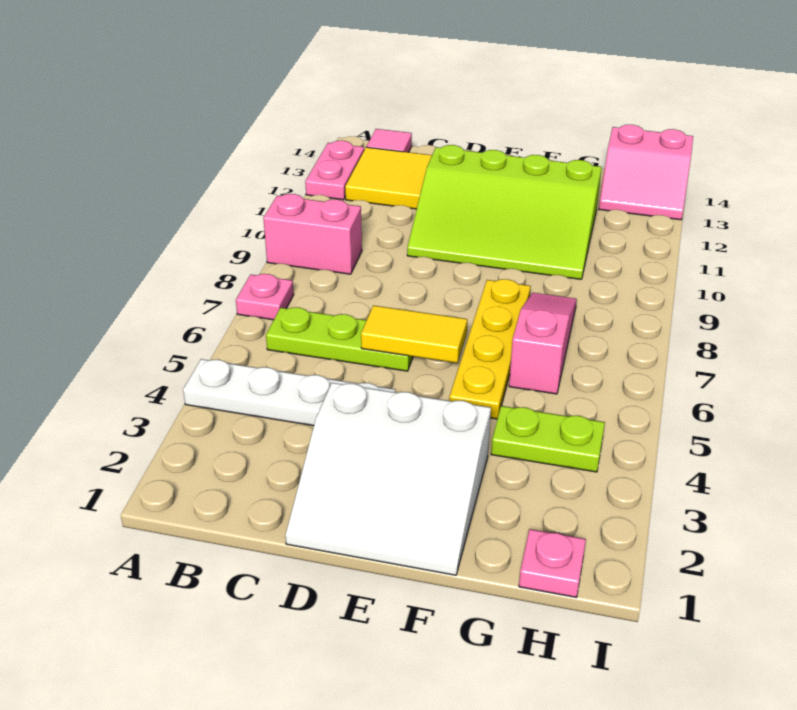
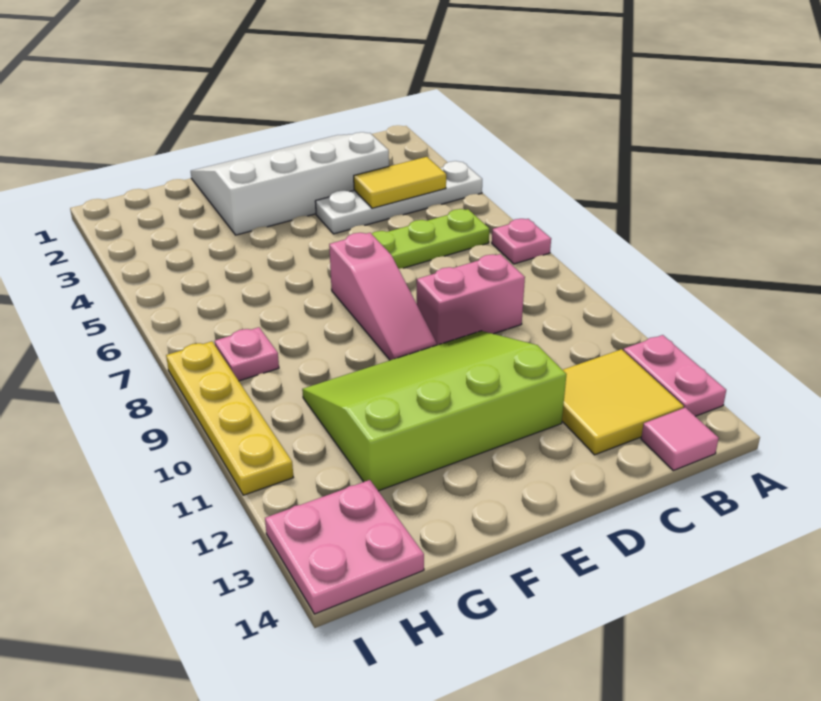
pink 1x2 brick [263,194,362,274] -> pink 1x2 brick moved to [417,254,525,345]
white 3x3 slope [285,383,491,575] -> white 3x4 slope [191,132,389,235]
yellow 1x2 tile [361,306,467,363] -> yellow 1x2 tile moved to [354,157,446,208]
yellow 1x4 plate [449,279,531,419] -> yellow 1x4 plate moved to [166,341,293,495]
lime 1x2 plate [491,406,605,472] -> none
pink 1x3 slope [509,293,577,394] -> pink 1x3 slope moved to [329,233,437,360]
pink 1x1 plate [519,529,586,597] -> pink 1x1 plate moved to [215,327,279,381]
pink 2x2 slope [599,125,693,220] -> pink 2x2 plate [265,480,424,614]

